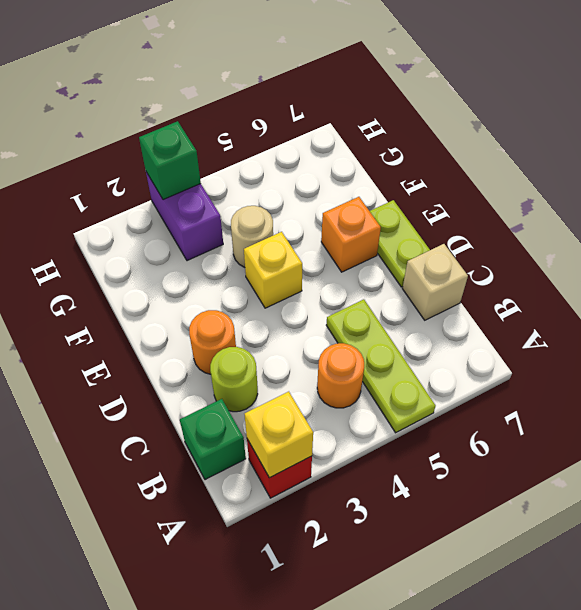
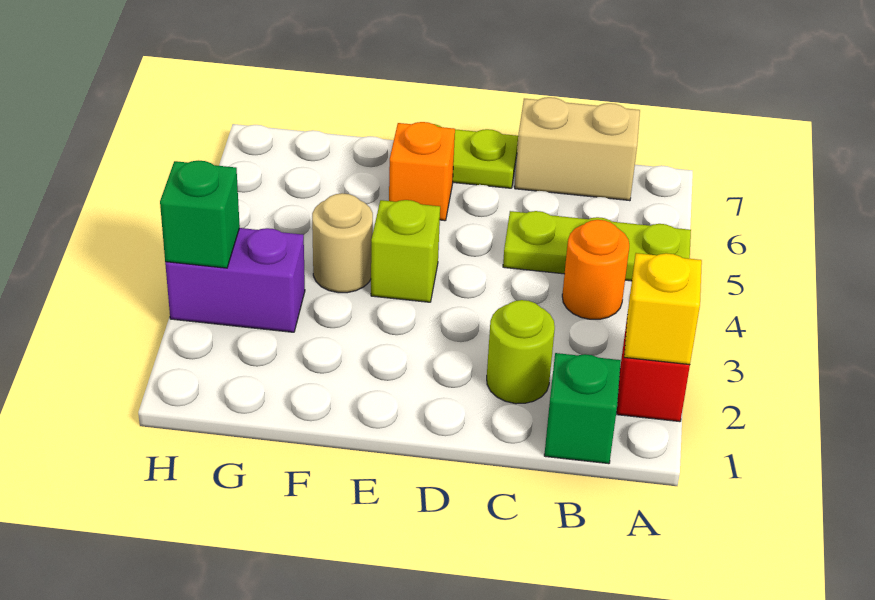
tan 1x1 brick [402,244,468,320] -> tan 1x2 brick [515,97,640,201]
orange 1x1 round brick [189,310,236,374] -> none
yellow 1x1 brick [244,232,302,308] -> lime 1x1 brick [371,200,440,302]

